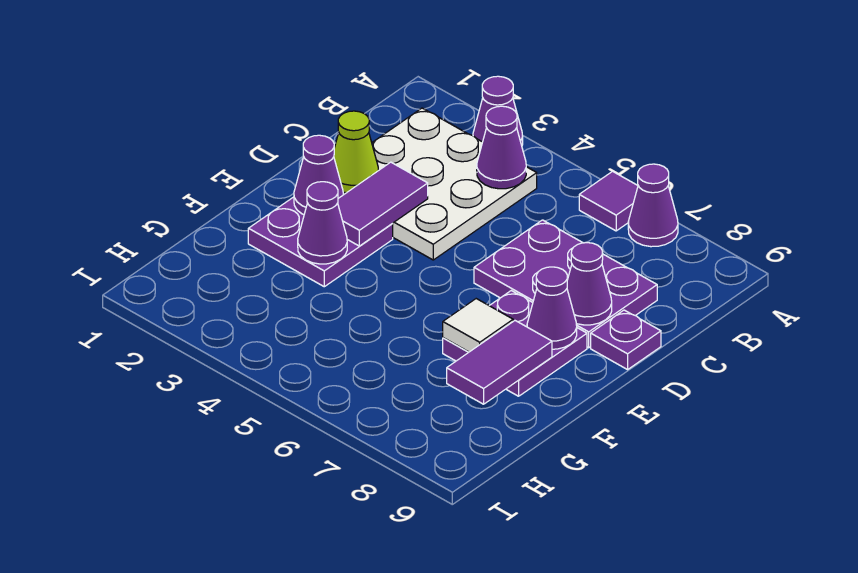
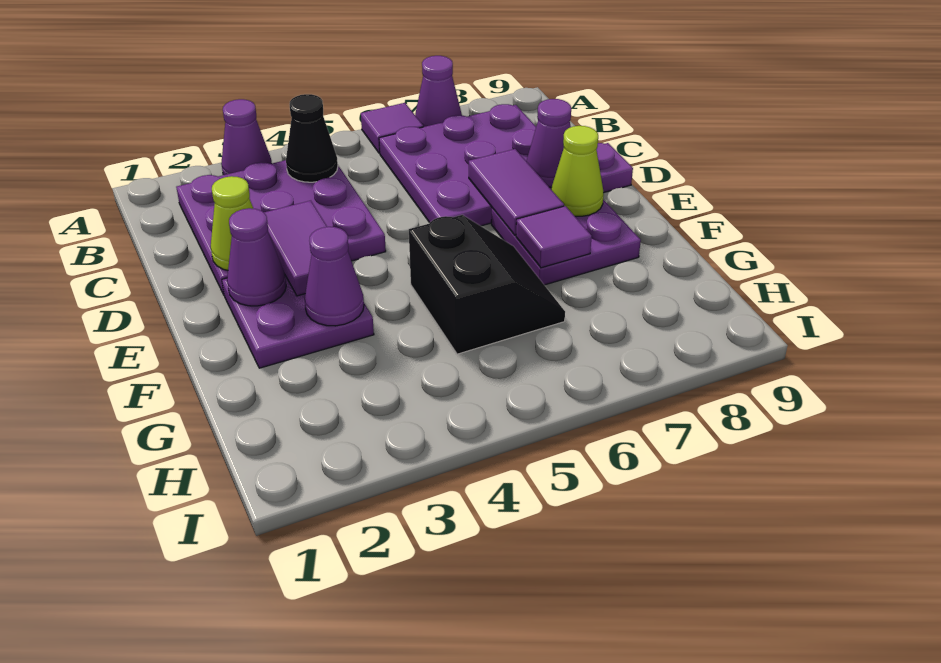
white 3x3 plate [343,108,537,260] -> purple 3x3 plate [176,160,386,294]
purple 1x1 cone [477,106,526,189] -> black 1x1 cone [286,94,338,182]
purple 2x3 plate [474,220,657,348] -> purple 3x3 plate [379,104,551,226]
purple 1x1 cone [527,267,577,349] -> lime 1x1 cone [551,126,604,216]
none -> black 2x2 slope [409,215,565,354]
white 1x1 tile [443,299,513,352] -> purple 1x1 tile [516,206,592,268]
purple 1x2 tile [447,321,552,404] -> purple 1x2 tile moved to [469,149,564,236]

